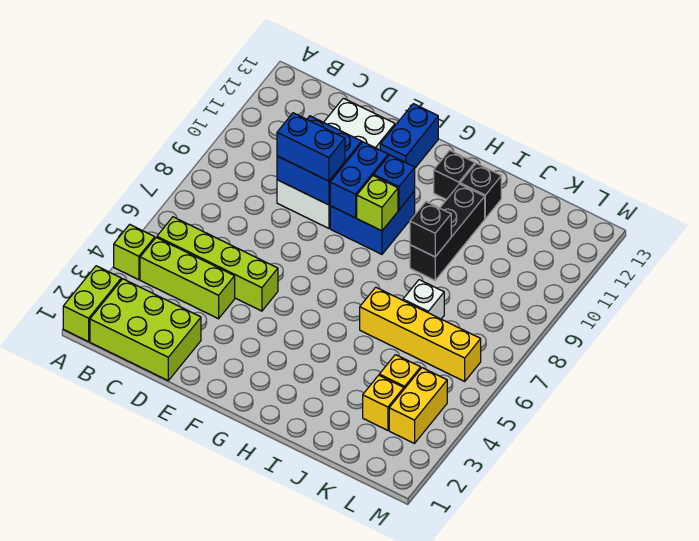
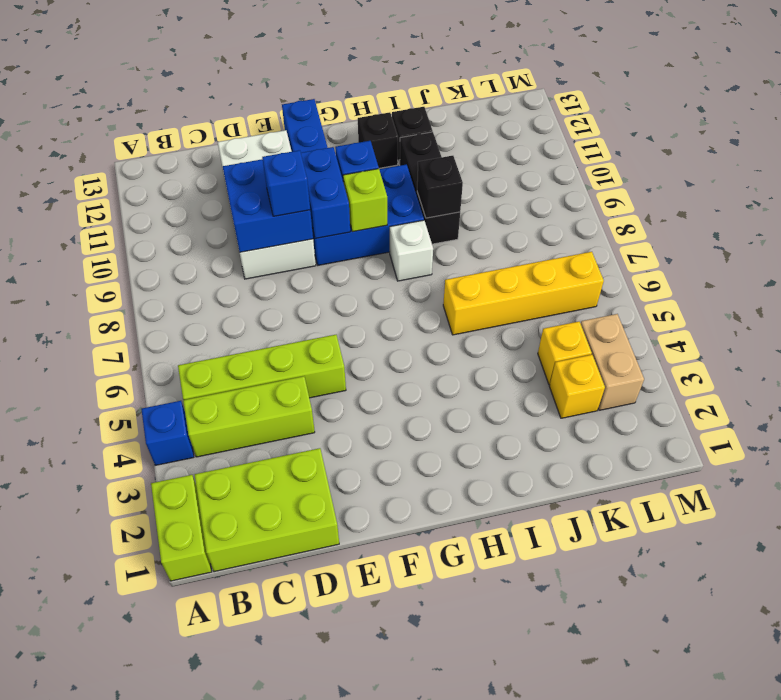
lime 1x1 brick [114,224,155,280] -> blue 1x1 brick [141,401,194,465]
blue 1x2 brick [277,113,345,181] -> blue 1x1 brick [262,150,310,216]
blue 2x2 brick [330,191,415,254] -> blue 2x3 brick [312,165,424,265]
white 1x1 brick [403,280,444,319] -> white 1x1 brick moved to [390,220,433,281]
yellow 1x2 brick [389,368,447,443] -> tan 1x2 brick [581,314,644,410]

